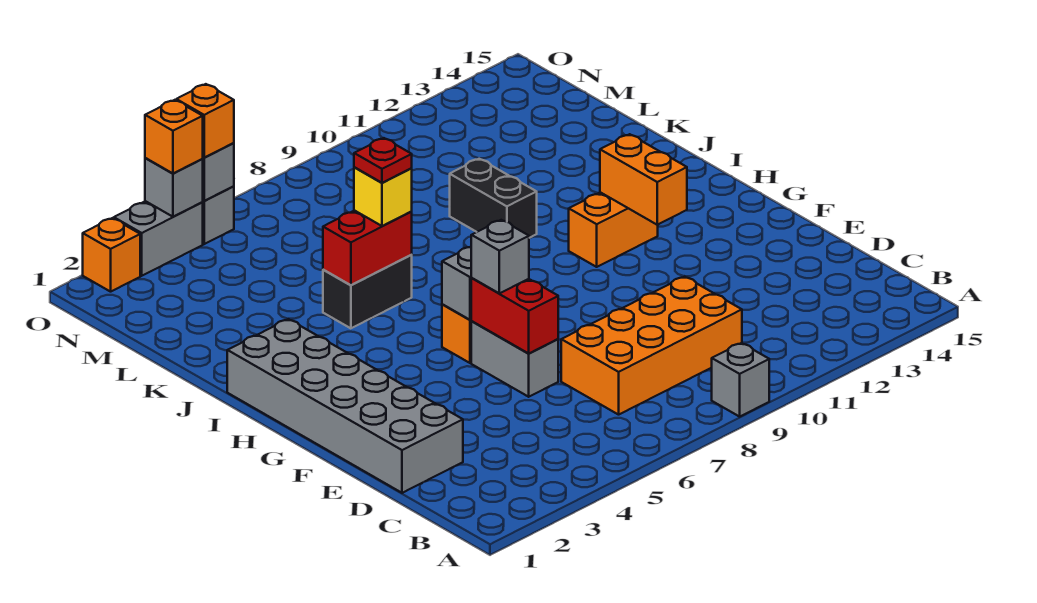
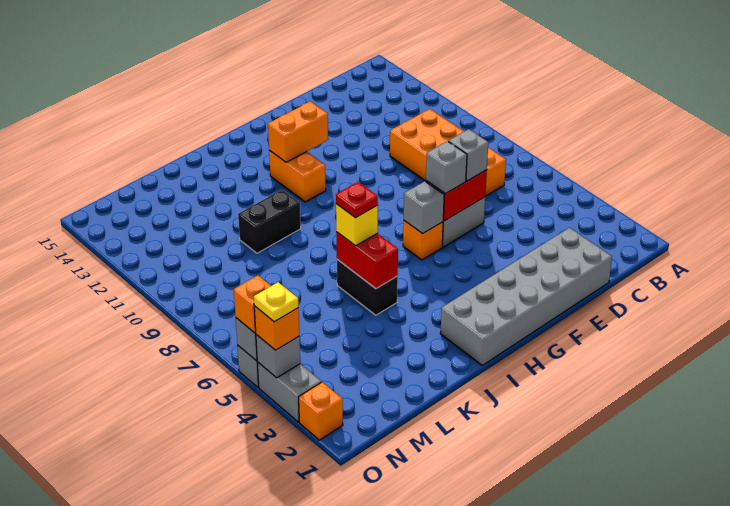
grey 1x1 brick [712,343,769,417] -> grey 1x1 brick moved to [448,129,488,181]
none -> yellow 1x1 plate [254,282,298,322]

